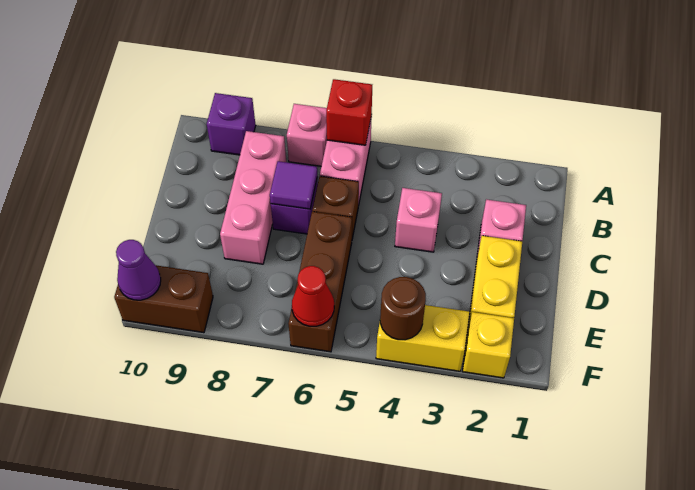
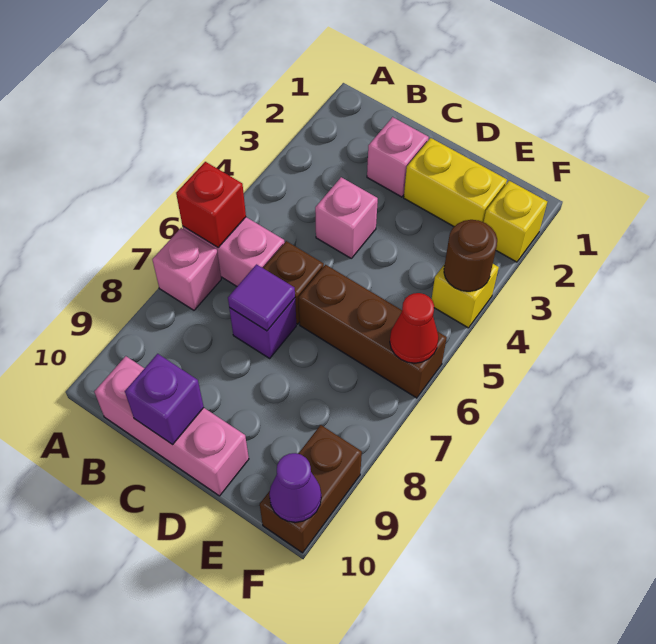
purple 1x1 brick [207,93,256,155] -> purple 1x1 brick moved to [125,354,204,445]
pink 1x3 brick [220,131,286,264] -> pink 1x3 brick moved to [94,356,249,496]
yellow 1x2 brick [376,305,470,371] -> yellow 1x1 brick [431,264,499,328]

